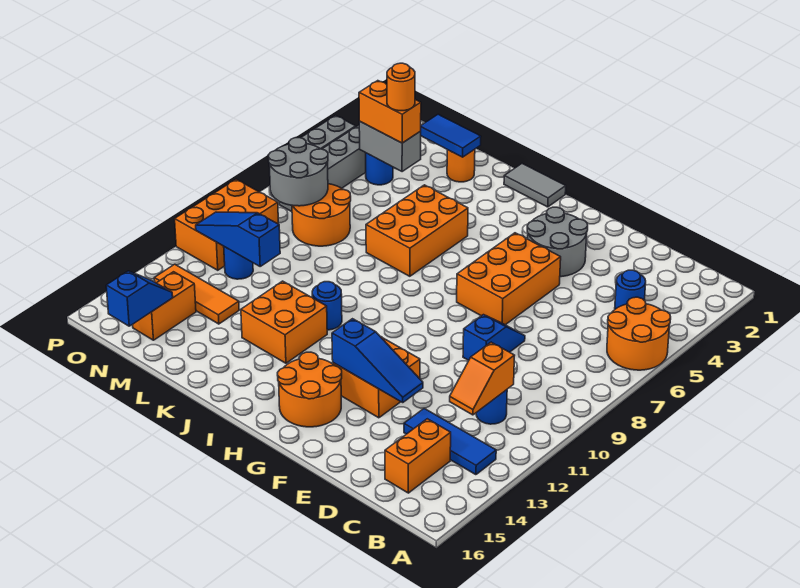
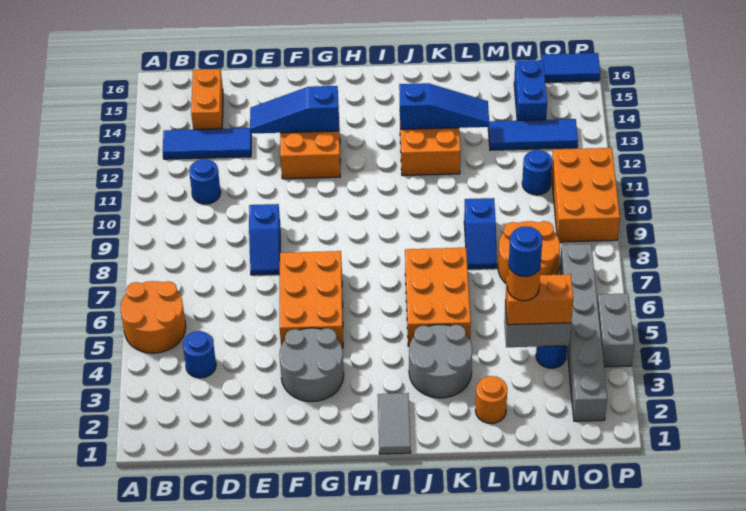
orange 1x2 slope [450,342,515,415] -> none
orange 2x2 round brick [278,352,342,427] -> none
grey 1x2 tile [504,164,566,207] -> grey 1x2 tile turned to [378,393,411,454]
blue 1x1 round brick [312,282,342,330] -> blue 1x1 round brick moved to [509,226,542,277]
blue 1x2 tile [421,114,481,157] -> blue 1x2 tile moved to [541,53,600,82]
blue 1x3 slope [196,212,280,266] -> blue 1x3 slope moved to [399,83,489,129]
orange 1x3 tile [154,264,239,324] -> blue 1x3 tile [488,119,578,150]
grey 2x2 round brick [268,138,328,206] -> grey 2x2 round brick moved to [409,325,472,398]
orange 1x2 brick [133,272,196,340] -> blue 1x2 brick [514,60,547,121]
blue 1x2 slope [106,271,173,326] -> blue 1x2 slope moved to [464,198,497,269]

